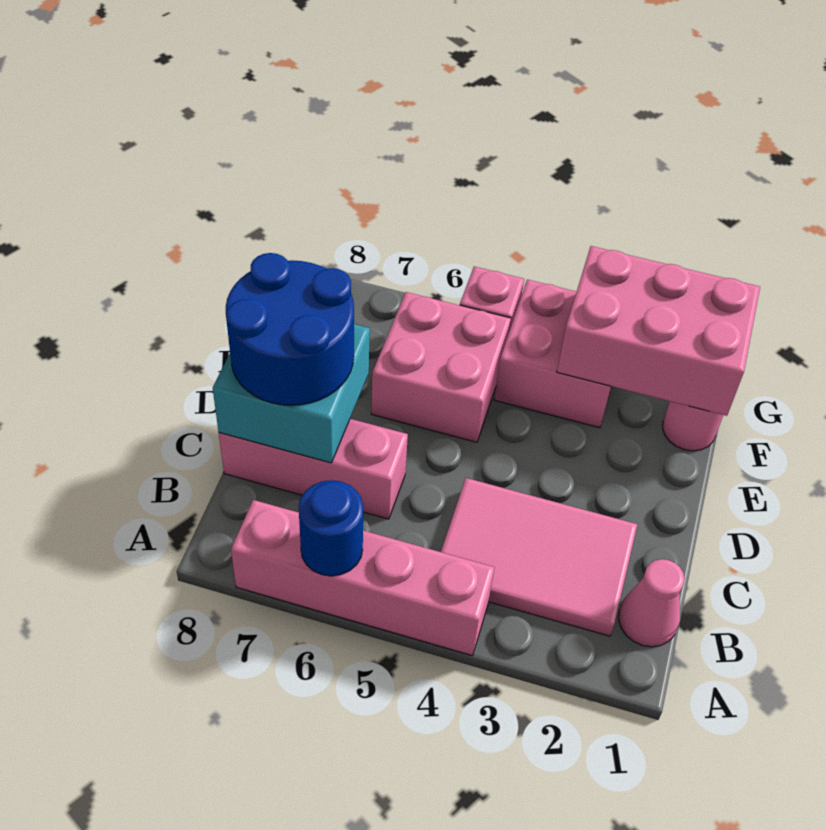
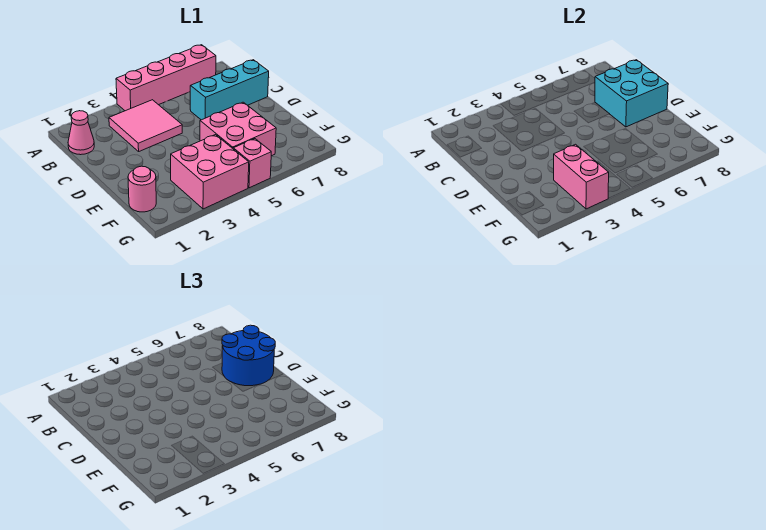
blue 1x1 round brick [299,480,363,576] -> none
pink 2x3 tile [441,478,637,636] -> pink 2x2 tile [109,100,182,151]
pink 1x3 brick [219,419,408,519] -> cyan 1x3 brick [190,60,269,120]
pink 2x3 brick [557,246,760,416] -> pink 1x2 brick [554,144,609,209]

